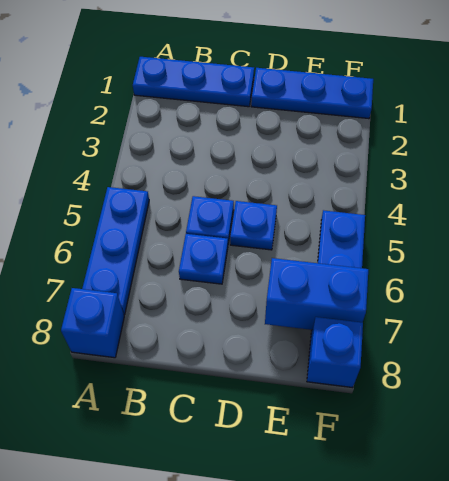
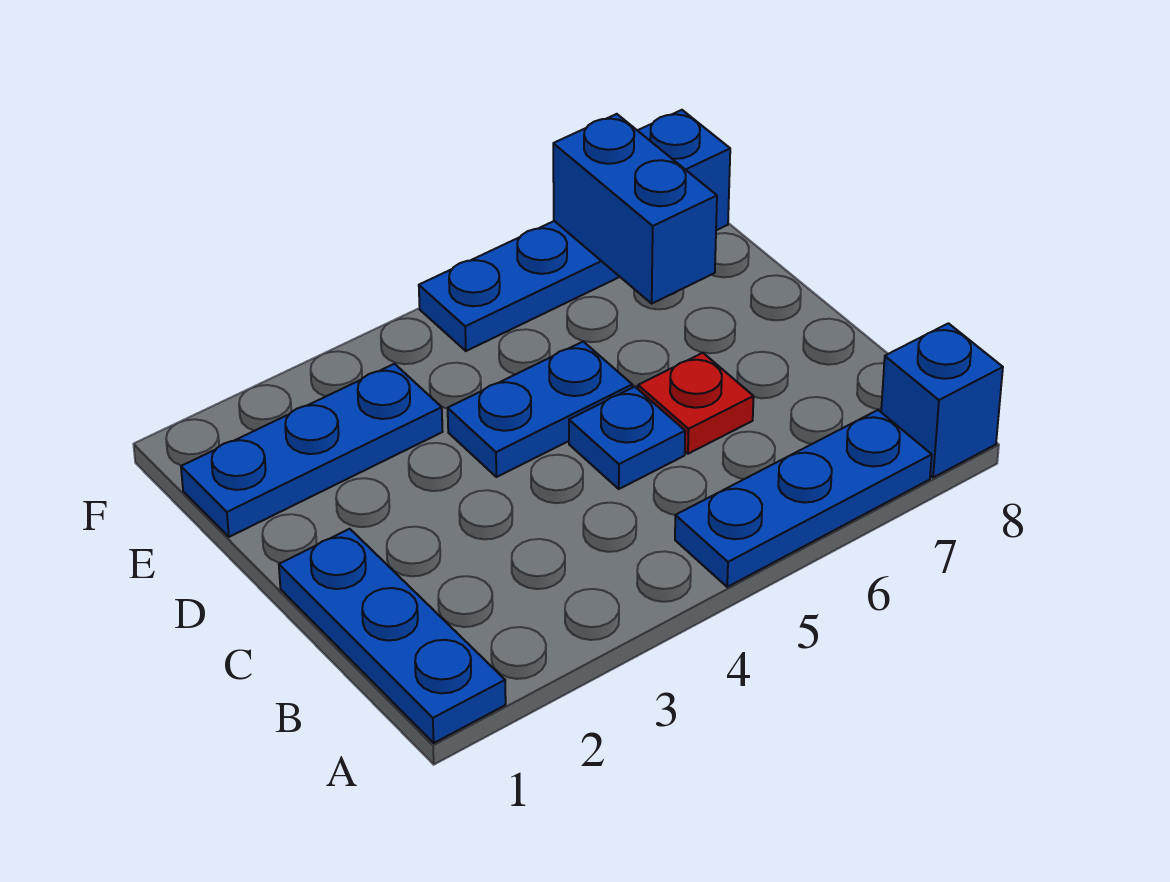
blue 1x1 plate [179,234,228,284] -> red 1x1 plate [638,353,754,454]
blue 1x3 plate [251,68,373,119] -> blue 1x3 plate turned to [181,364,443,537]
blue 1x1 plate [230,201,277,250] -> blue 1x2 plate [448,342,632,477]

